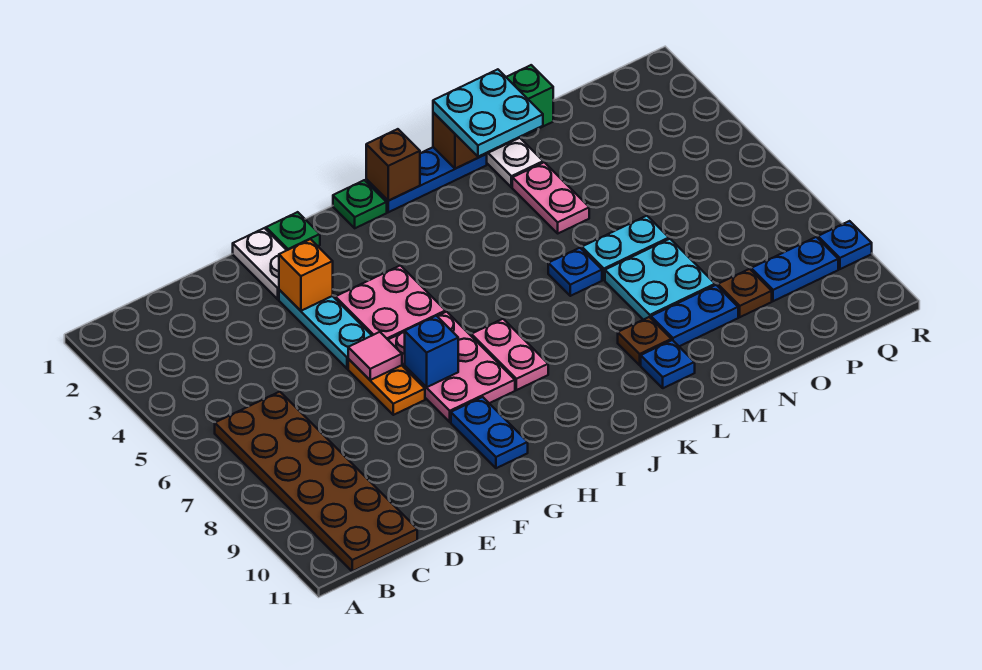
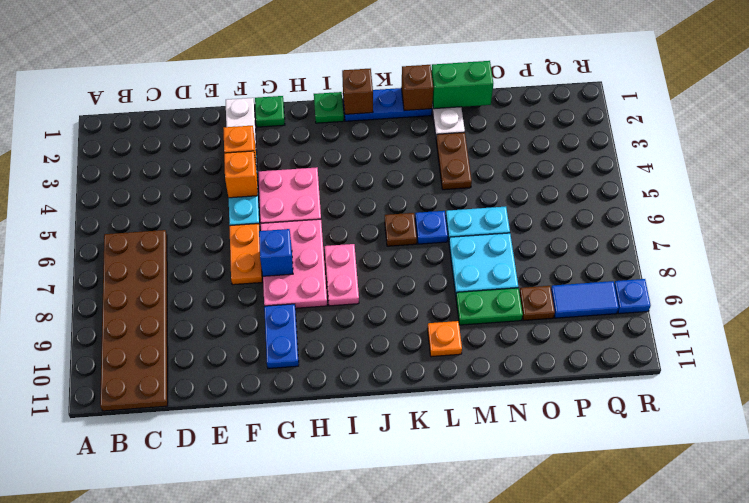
none -> orange 1x1 brick [224,151,258,198]
pink 1x1 tile [348,332,402,380] -> none
cyan 2x2 plate [433,69,543,157] -> none
brown 1x1 plate [618,317,671,365] -> brown 1x1 plate moved to [385,213,417,246]
blue 1x1 plate [641,340,695,388] -> orange 1x1 plate [427,321,462,357]
pink 1x2 plate [512,162,589,233] -> brown 1x2 plate [436,132,472,190]
blue 1x2 plate [651,285,738,346] -> green 1x2 plate [456,288,523,325]
blue 1x2 plate [751,237,838,301] -> blue 1x2 tile [551,281,619,318]

